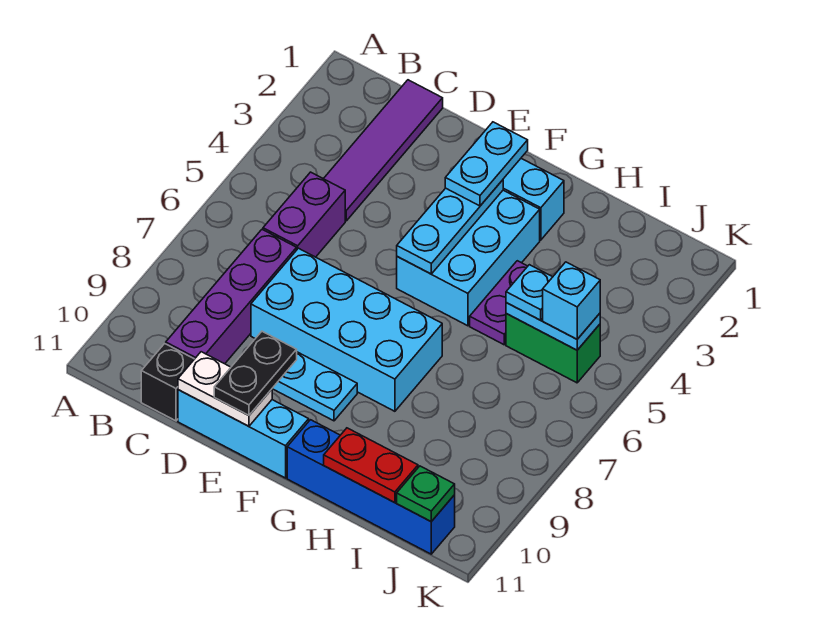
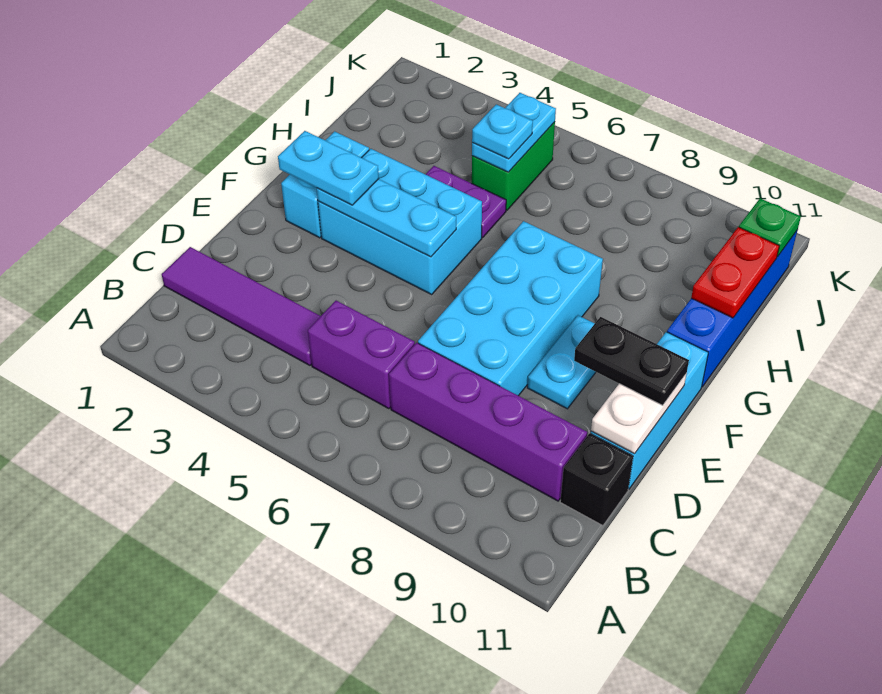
cyan 1x1 brick [543,262,600,339] -> none

